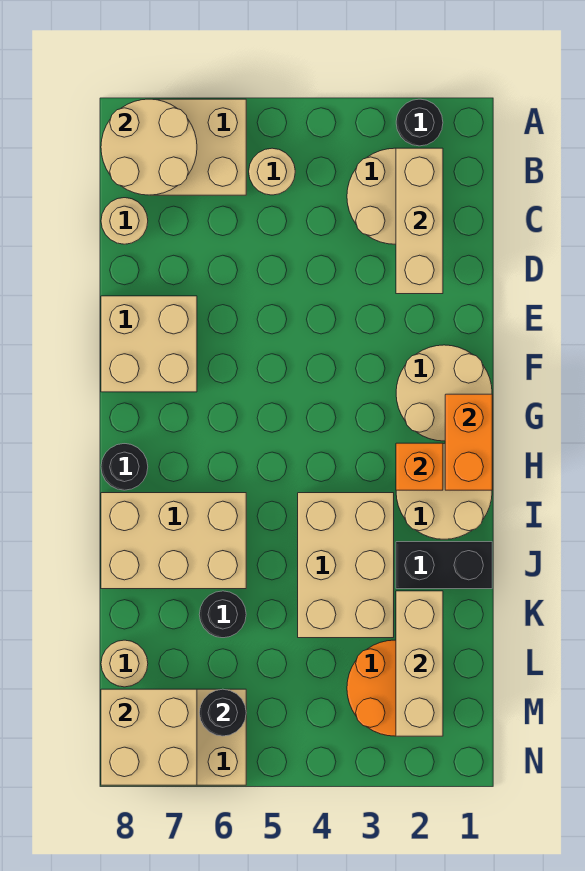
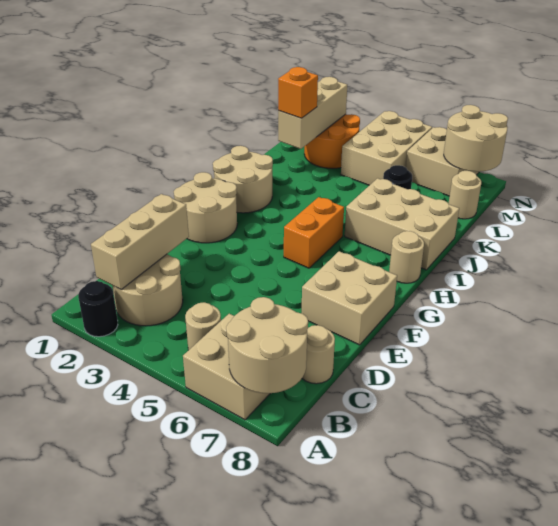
orange 1x2 brick [445,394,492,490] -> orange 1x2 brick moved to [284,197,344,268]
orange 1x1 brick [396,443,443,490] -> orange 1x1 brick moved to [278,67,318,118]
black 1x1 round brick [101,444,148,490] -> tan 1x1 round brick [389,231,424,283]
tan 2x3 brick [298,493,394,638] -> tan 2x3 brick moved to [341,111,432,185]
black 1x2 brick [396,542,492,589] -> none
black 1x1 round brick [199,689,246,736] -> none
tan 2x2 brick [101,689,197,785] -> tan 2x2 round brick [444,105,508,172]

